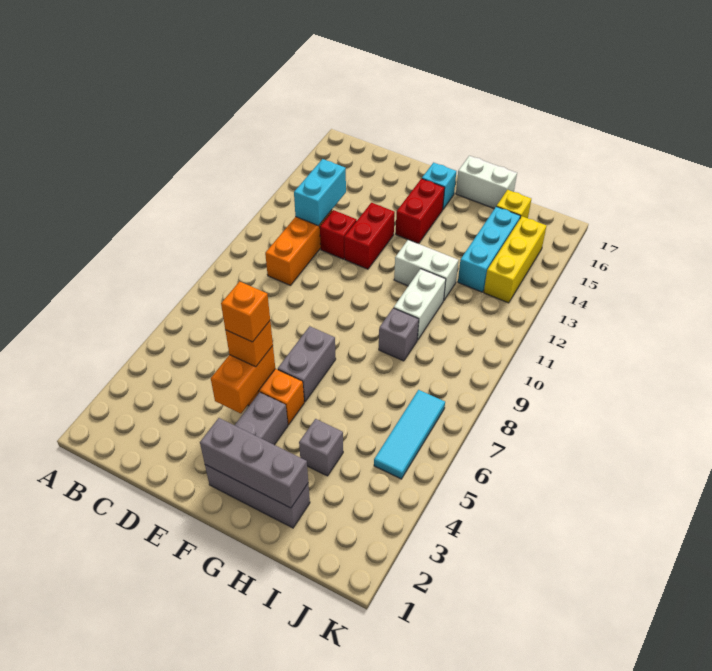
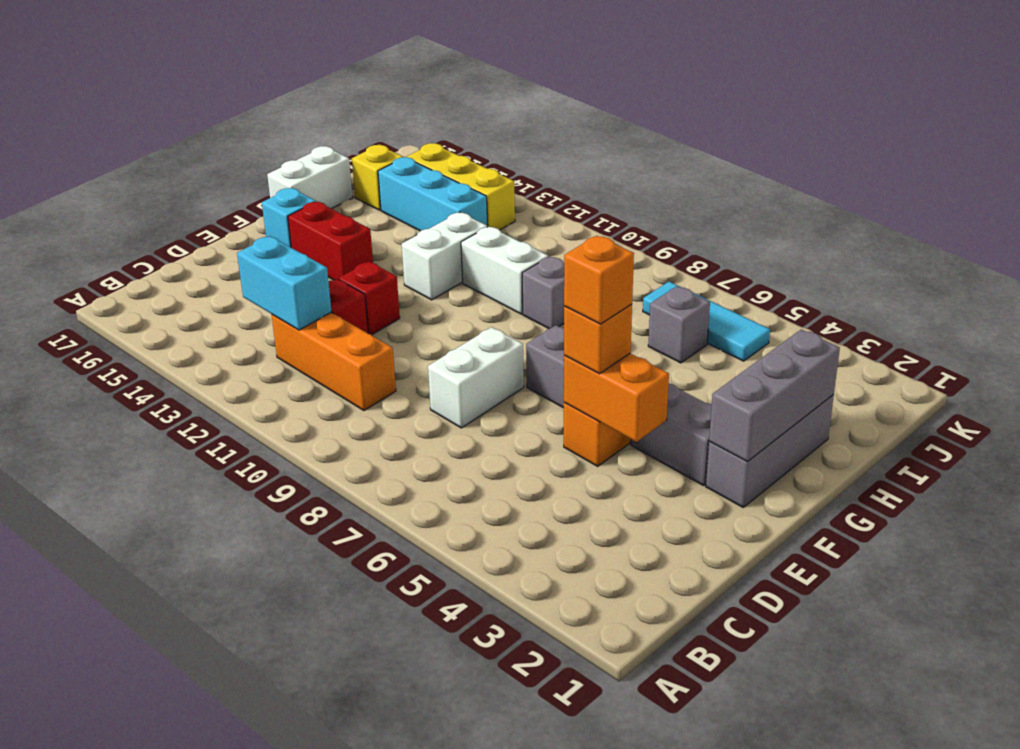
none -> white 1x2 brick [428,327,524,428]
red 1x2 brick [344,203,395,269] -> red 1x1 brick [339,262,400,335]
grey 1x1 brick [299,419,343,476] -> grey 1x1 brick moved to [648,286,710,363]

